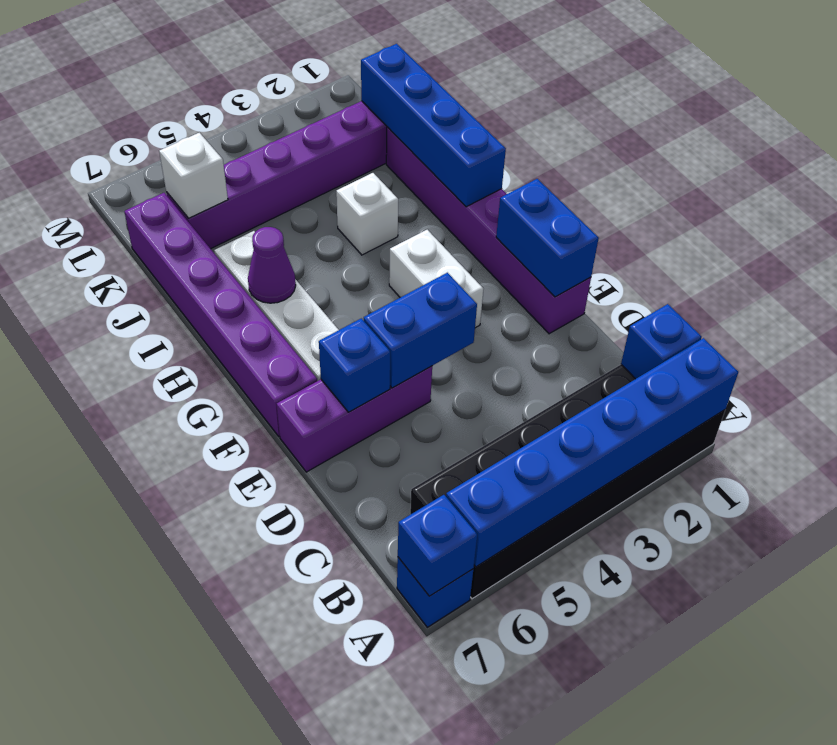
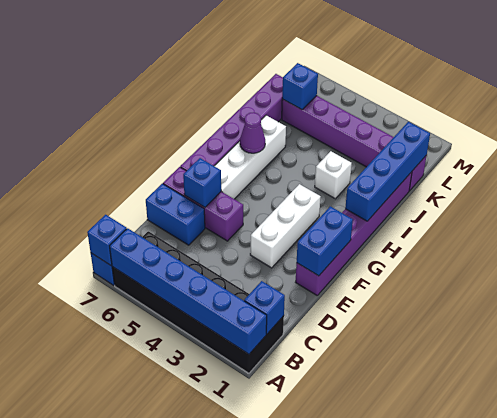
blue 1x2 brick [364,273,477,388] -> blue 1x2 brick moved to [146,184,205,245]
white 1x2 brick [389,230,483,328] -> white 1x3 brick [250,184,321,268]
white 1x1 brick [159,133,228,218] -> blue 1x1 brick [282,63,318,110]

